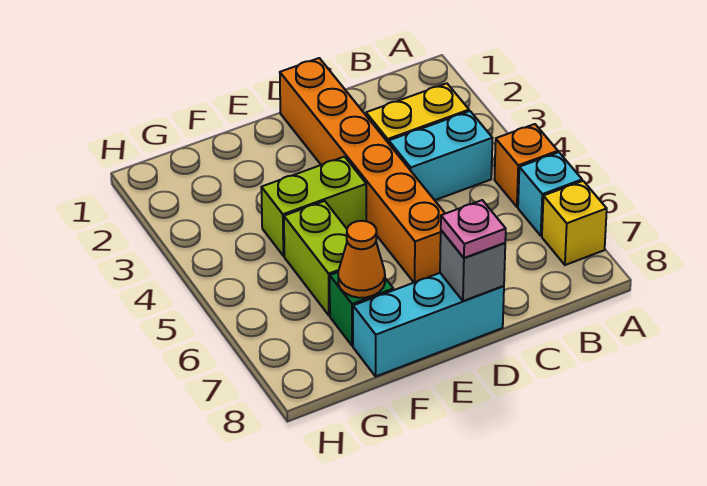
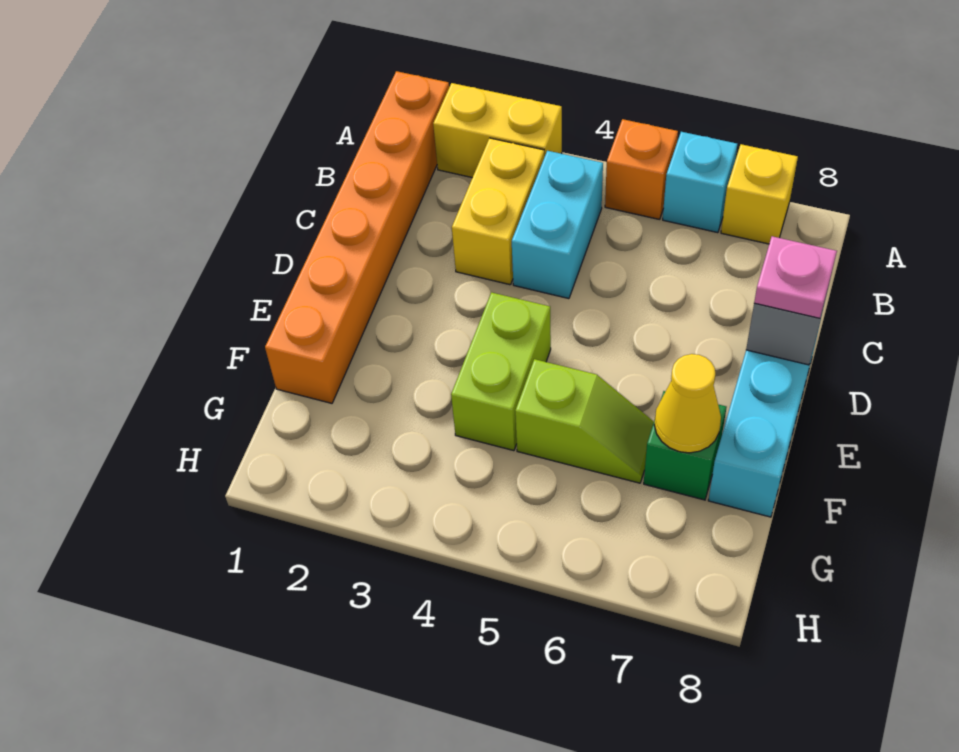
none -> yellow 1x2 brick [433,83,562,178]
orange 1x6 brick [280,58,445,282] -> orange 1x6 brick turned to [265,71,449,403]
lime 1x2 brick [284,201,347,315] -> lime 1x2 slope [515,359,654,483]
orange 1x1 cone [338,221,385,298] -> yellow 1x1 cone [654,354,721,453]

